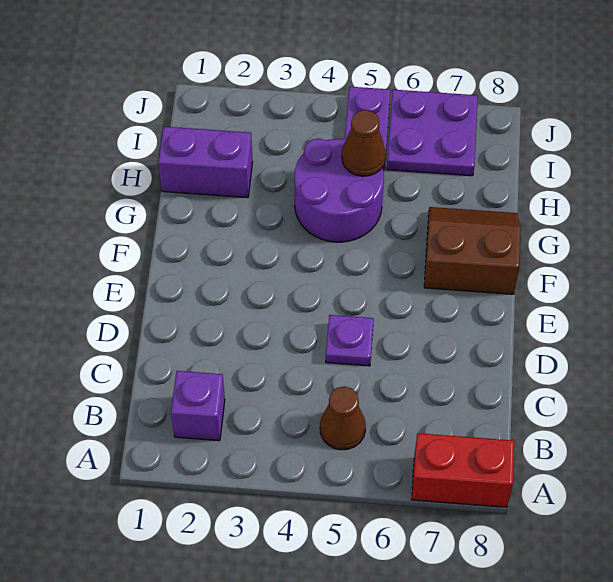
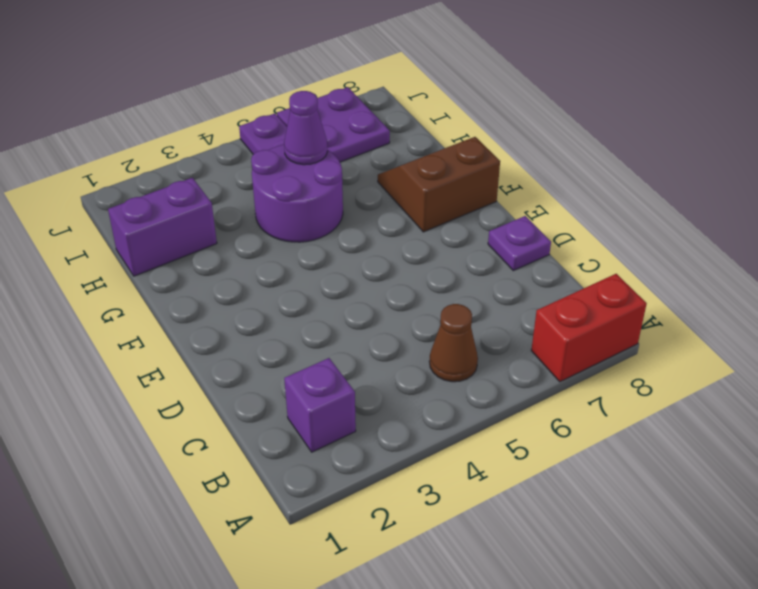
purple 1x1 plate [326,315,374,366] -> purple 1x1 plate moved to [488,216,551,271]
brown 1x1 cone [342,110,386,176] -> purple 1x1 cone [284,91,328,165]

